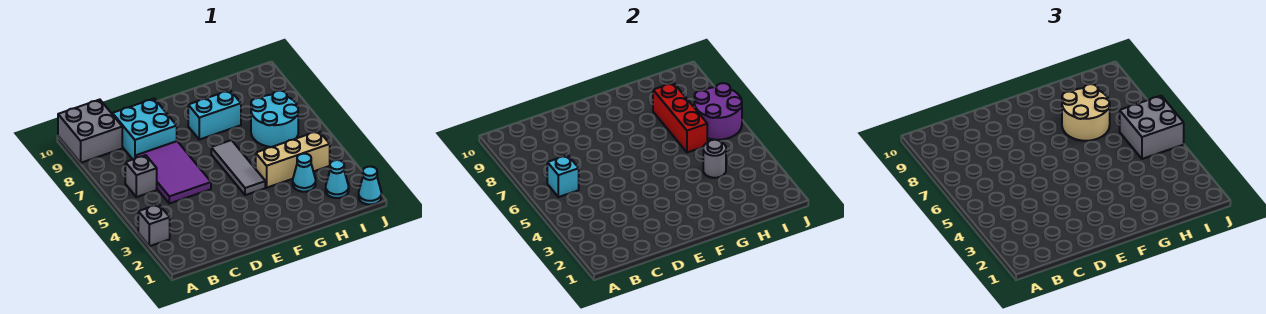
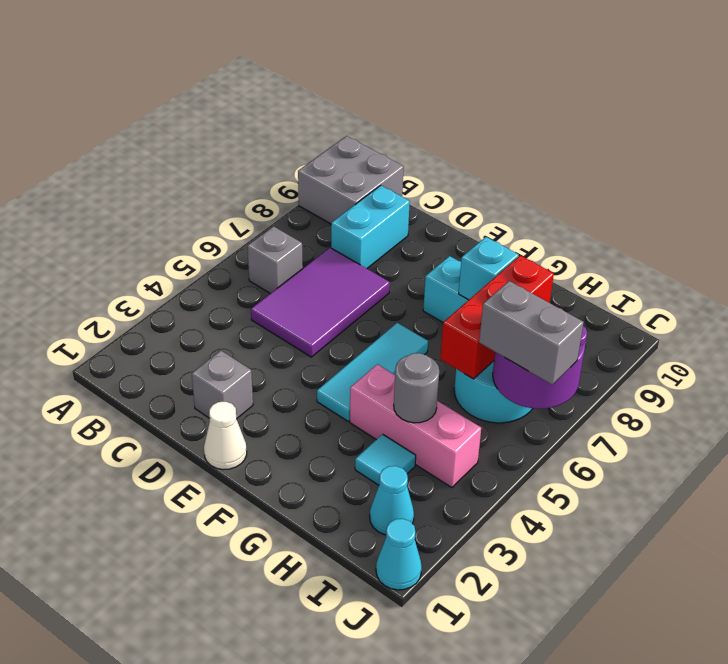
grey 1x1 brick [138,204,170,246] -> grey 1x1 brick moved to [192,350,253,419]
cyan 1x1 brick [547,155,579,197] -> cyan 1x1 brick moved to [459,237,519,300]
cyan 2x2 brick [112,99,177,159] -> cyan 1x2 brick [331,185,410,269]
none -> white 1x1 cone [204,402,247,470]
grey 1x3 tile [211,140,265,195] -> cyan 1x3 tile [317,323,428,421]
tan 1x3 brick [256,131,330,188] -> pink 1x3 brick [350,364,481,488]
tan 2x2 round brick [1062,84,1110,141] -> none
cyan 1x1 cone [293,154,316,192] -> cyan 1x1 tile [355,434,416,485]
grey 2x2 brick [1120,96,1184,159] -> grey 1x2 brick [479,281,584,385]

